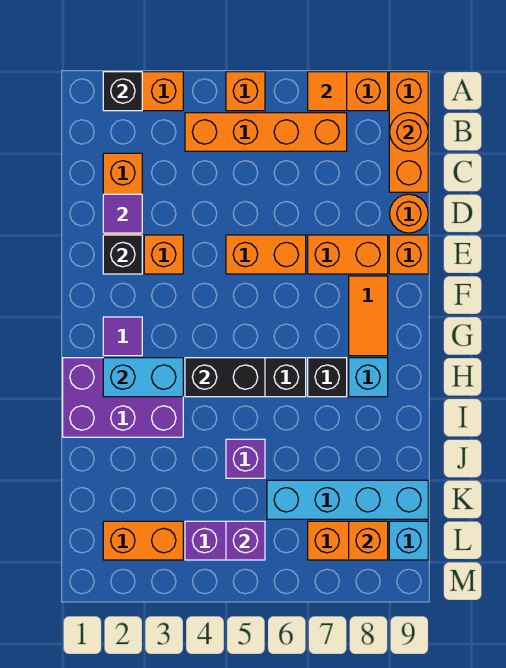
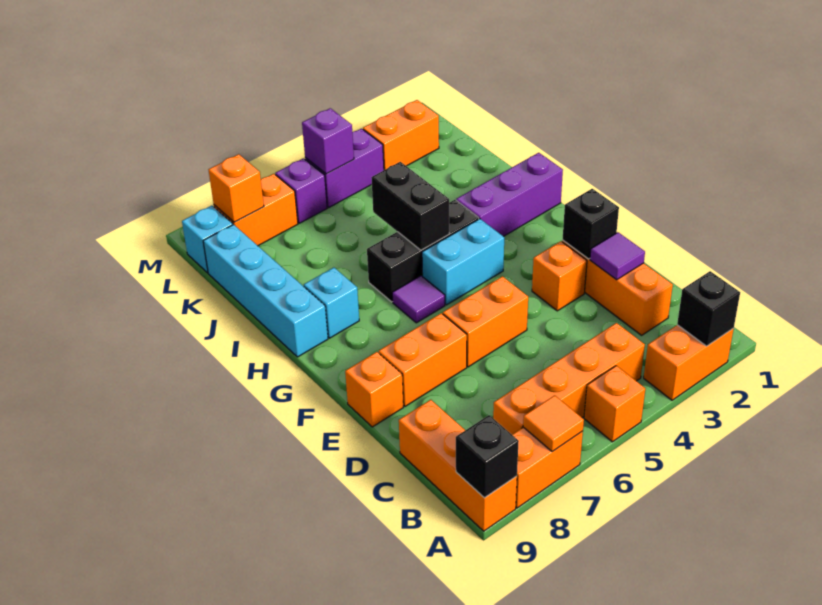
orange 1x1 round brick [390,113,428,151] -> none
orange 1x1 round brick [390,194,428,233] -> none
orange 1x2 tile [349,276,388,356] -> none
purple 1x1 tile [103,317,142,356] -> purple 1x1 tile moved to [392,276,445,323]
purple 2x3 brick [63,358,183,437] -> purple 1x3 brick [456,153,563,237]
cyan 1x2 brick [103,358,183,397] -> cyan 1x2 brick moved to [422,219,504,305]
black 1x2 brick [185,358,265,397] -> black 1x2 brick turned to [371,162,449,250]
black 1x1 brick [308,358,347,397] -> black 1x1 brick moved to [456,415,519,498]
purple 1x1 brick [226,439,265,478] -> purple 1x1 brick moved to [275,158,327,223]
cyan 1x4 brick [267,480,428,519] -> cyan 1x4 brick turned to [203,225,328,357]

